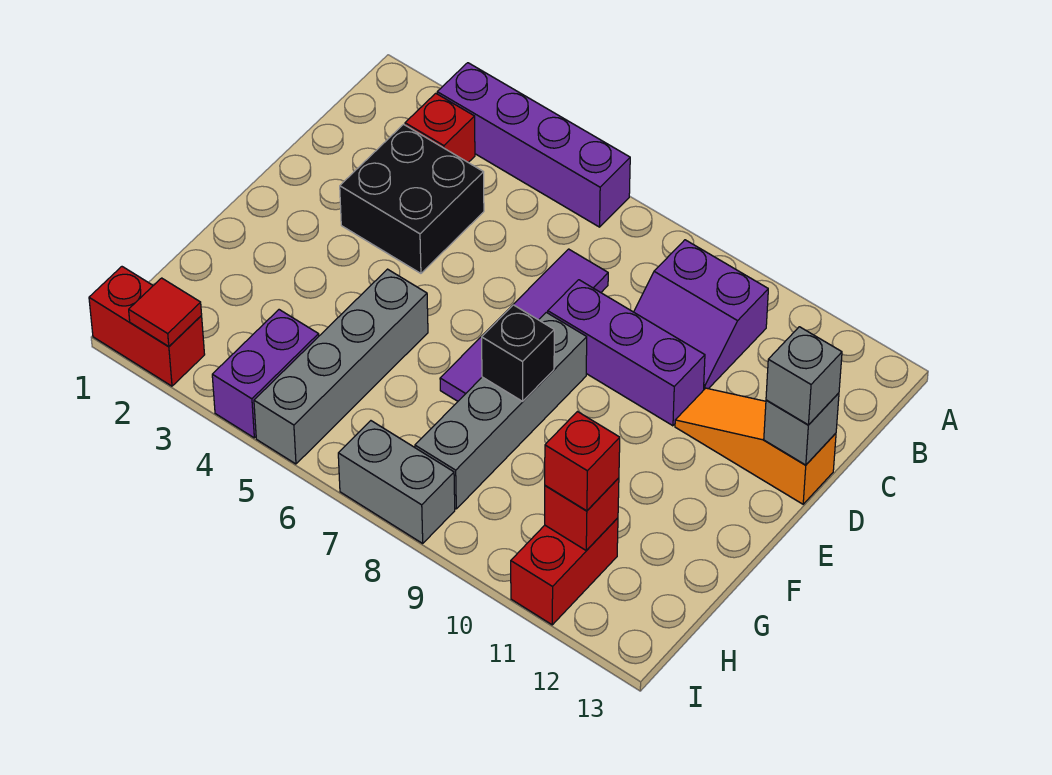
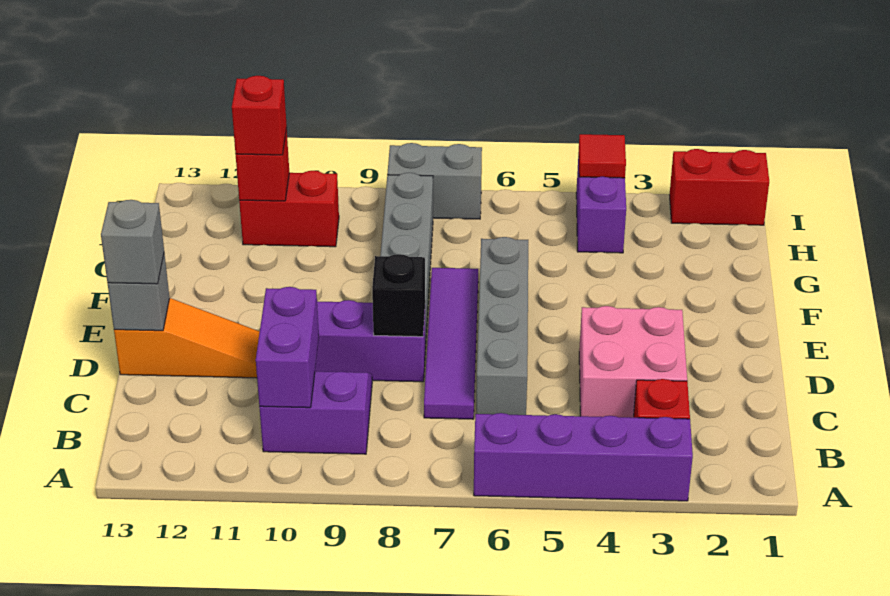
none -> purple 1x2 brick [256,287,319,408]
black 2x2 brick [340,124,484,273] -> pink 2x2 brick [579,306,687,418]
grey 1x4 brick [254,269,428,464] -> grey 1x4 brick moved to [476,237,528,415]
black 1x1 brick [482,305,554,401] -> black 1x1 brick moved to [372,254,425,337]
red 1x2 brick [511,518,618,625] -> red 1x2 brick turned to [239,171,339,247]
red 1x1 tile [129,278,202,346] -> red 1x1 tile moved to [579,134,626,178]

